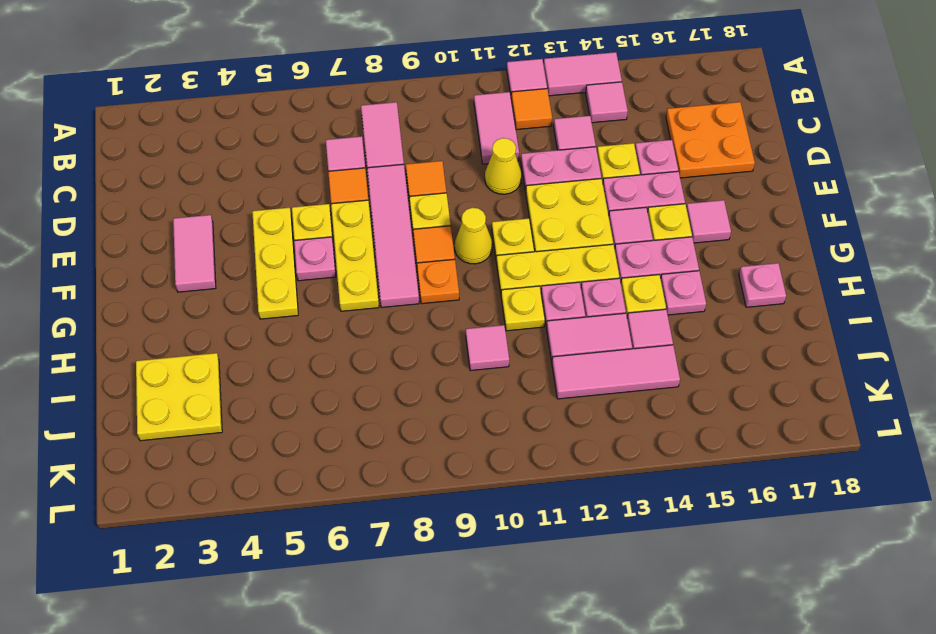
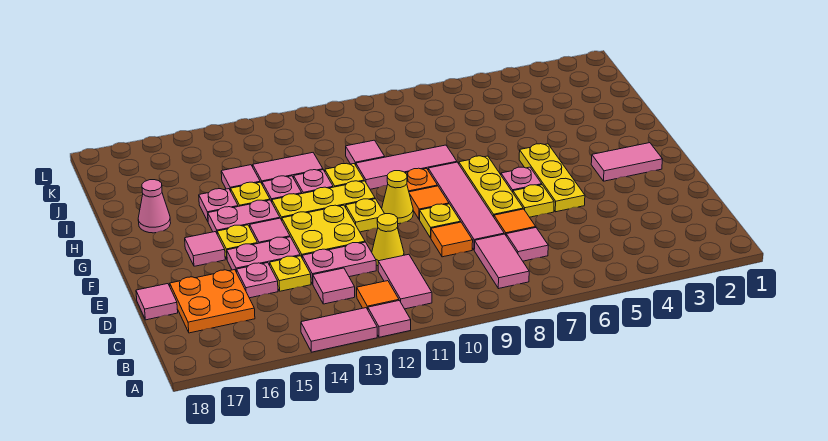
pink 1x1 tile [586,82,628,123] -> pink 1x1 tile moved to [136,284,178,320]
pink 1x2 tile [173,215,216,292] -> pink 1x2 tile turned to [591,143,662,181]
pink 1x1 plate [739,263,786,307] -> pink 1x1 cone [138,180,171,233]
yellow 2x2 plate [136,353,222,441] -> none
pink 1x3 tile [552,345,680,399] -> pink 1x3 tile moved to [356,145,457,189]

